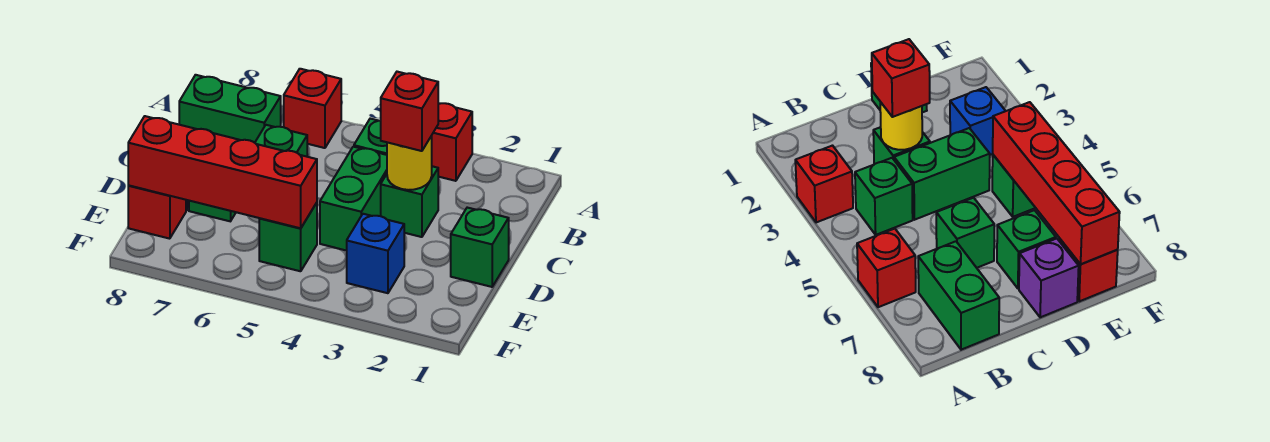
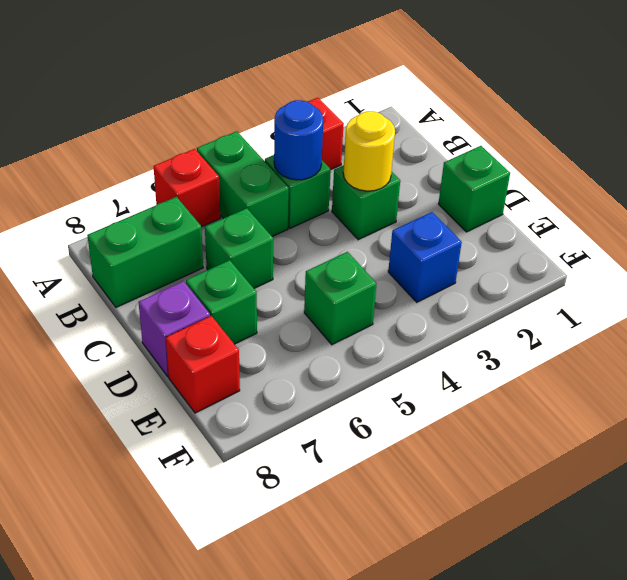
none -> blue 1x1 round brick [274,100,323,180]
red 1x1 brick [381,72,439,151] -> none
green 1x2 brick [320,147,387,251] -> green 1x2 brick moved to [197,131,289,237]
red 1x4 brick [128,116,317,228] -> none

